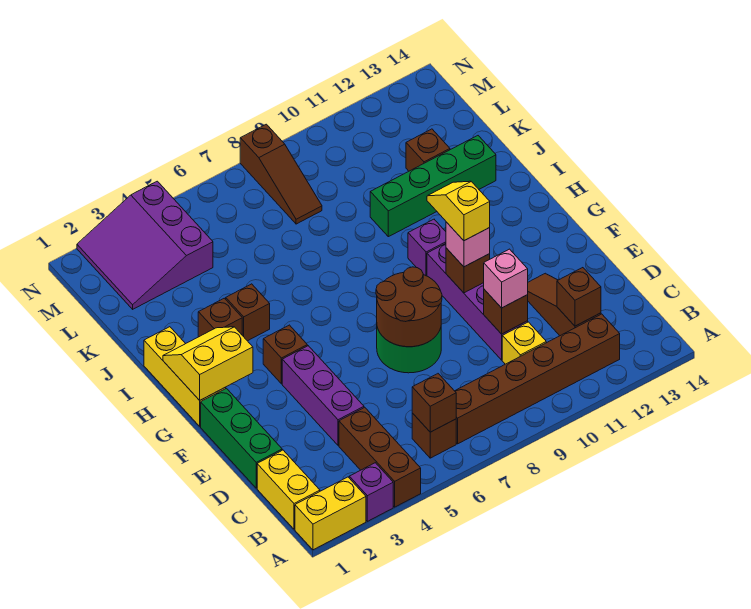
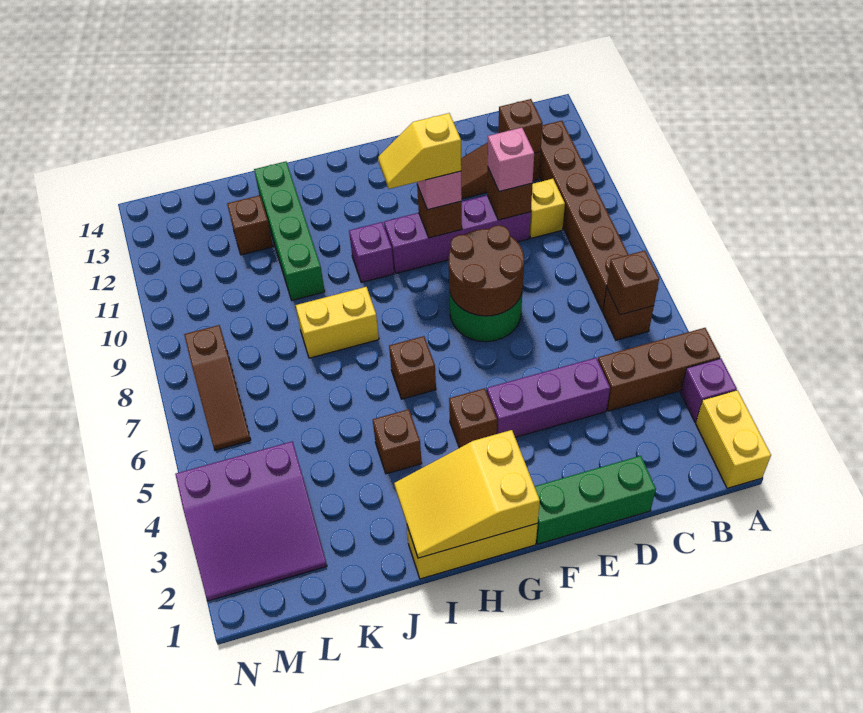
yellow 1x2 brick [257,450,320,529] -> yellow 1x2 brick moved to [296,287,379,358]
yellow 2x2 slope [163,327,253,400] -> yellow 2x3 slope [394,430,540,558]
brown 1x1 brick [198,298,242,337] -> brown 1x1 brick moved to [389,336,436,399]
brown 1x3 slope [240,124,322,224] -> brown 1x3 slope turned to [184,325,251,450]

